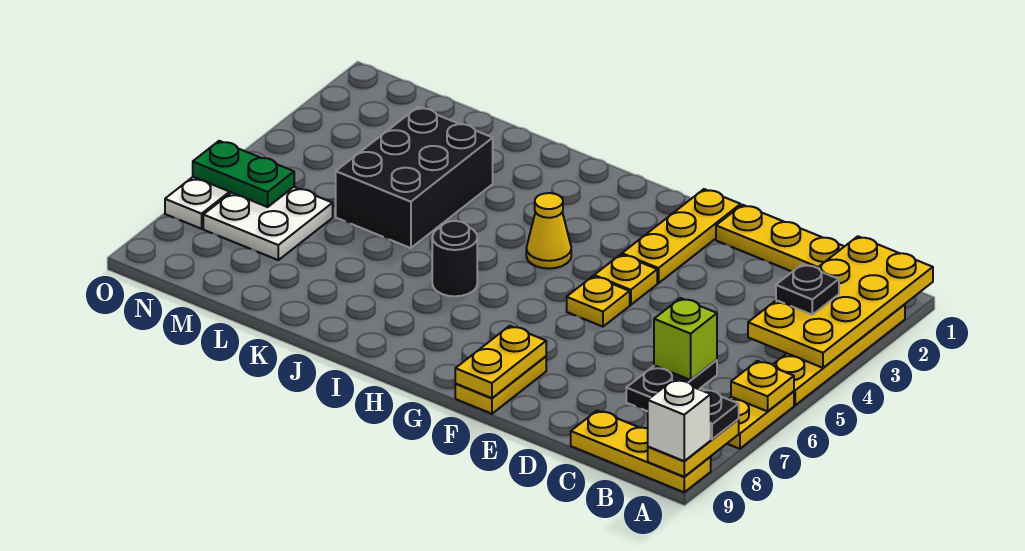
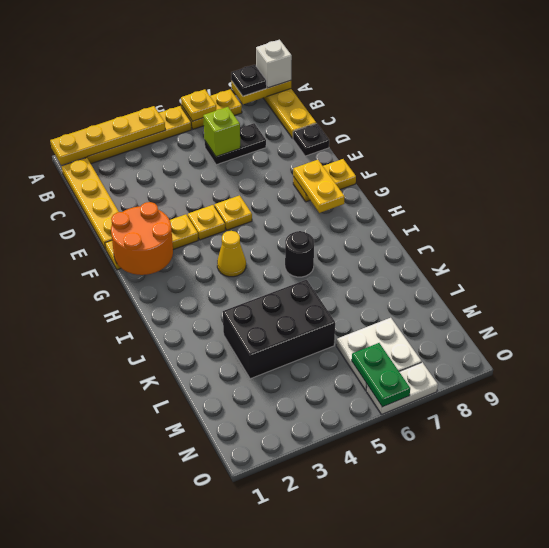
yellow 2x4 plate [748,236,933,368] -> yellow 1x4 plate [50,106,165,165]
black 1x1 plate [776,264,839,315] -> black 1x1 plate moved to [293,123,329,156]
none -> orange 2x2 round brick [111,202,173,275]
yellow 1x2 plate [455,326,546,398] -> yellow 1x2 plate turned to [293,160,345,213]

